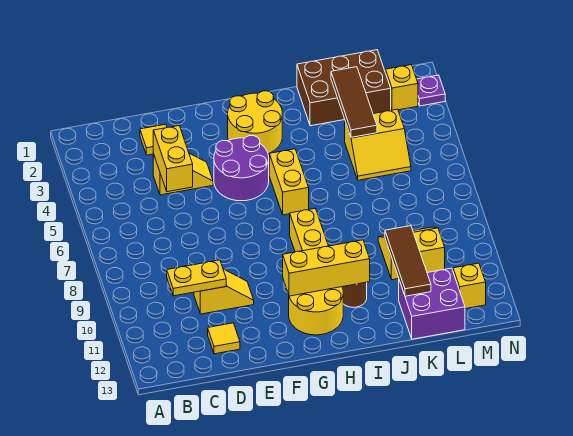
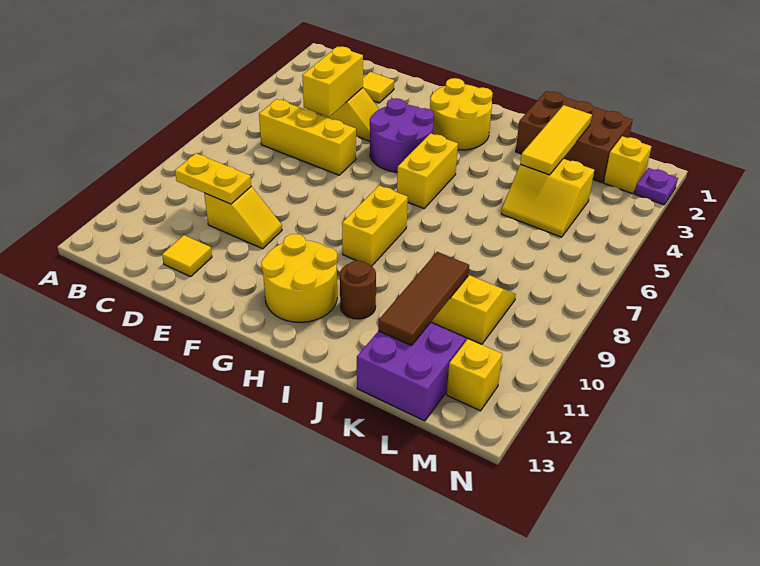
yellow 1x3 brick [283,240,370,296] -> yellow 1x3 brick moved to [259,99,356,175]
brown 1x3 tile [331,67,377,137] -> yellow 1x3 tile [520,105,592,175]

